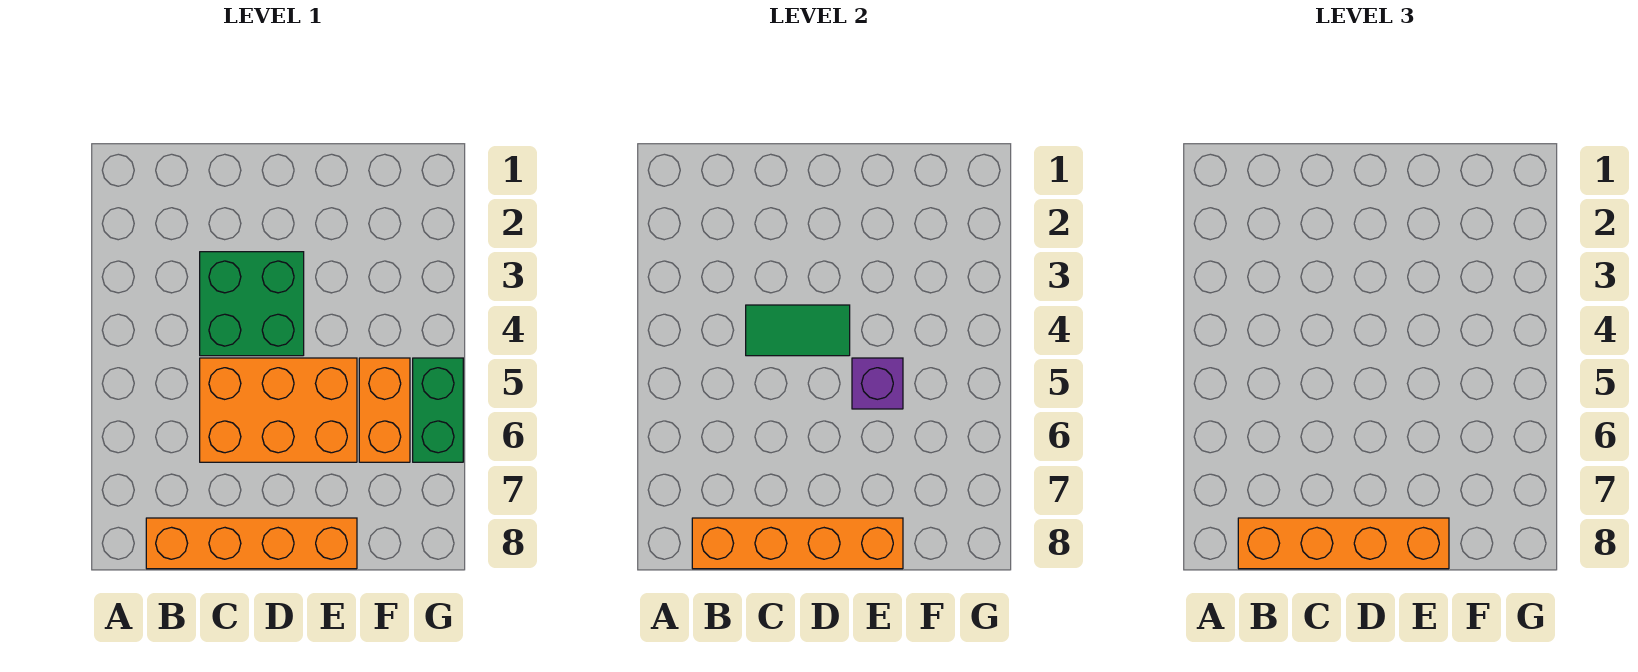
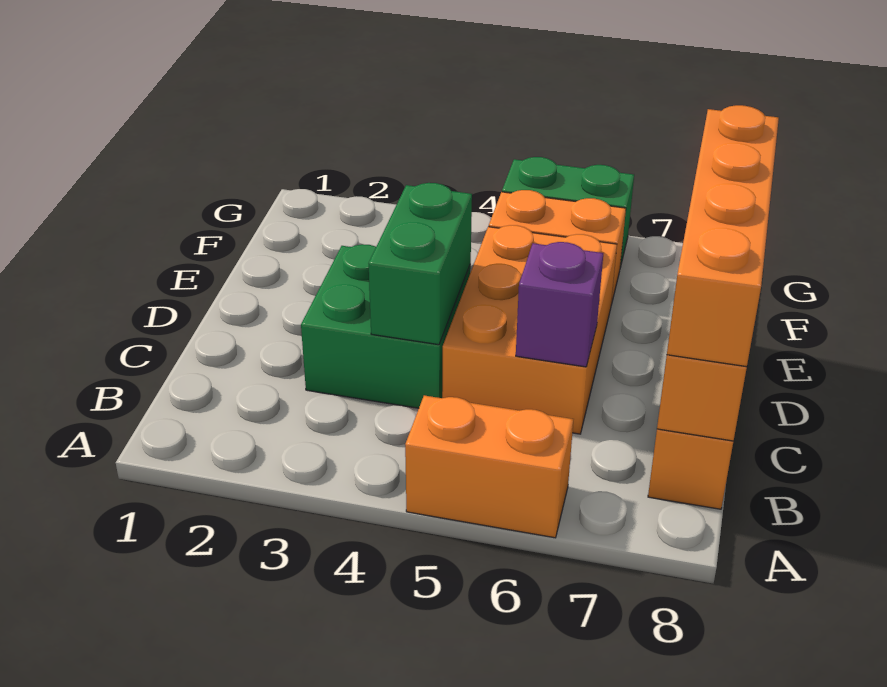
none -> orange 1x2 brick [405,395,573,538]
green 1x2 tile [746,305,850,356] -> green 1x2 brick [369,183,472,345]
purple 1x1 brick [852,358,903,409] -> purple 1x1 brick moved to [516,242,603,367]

